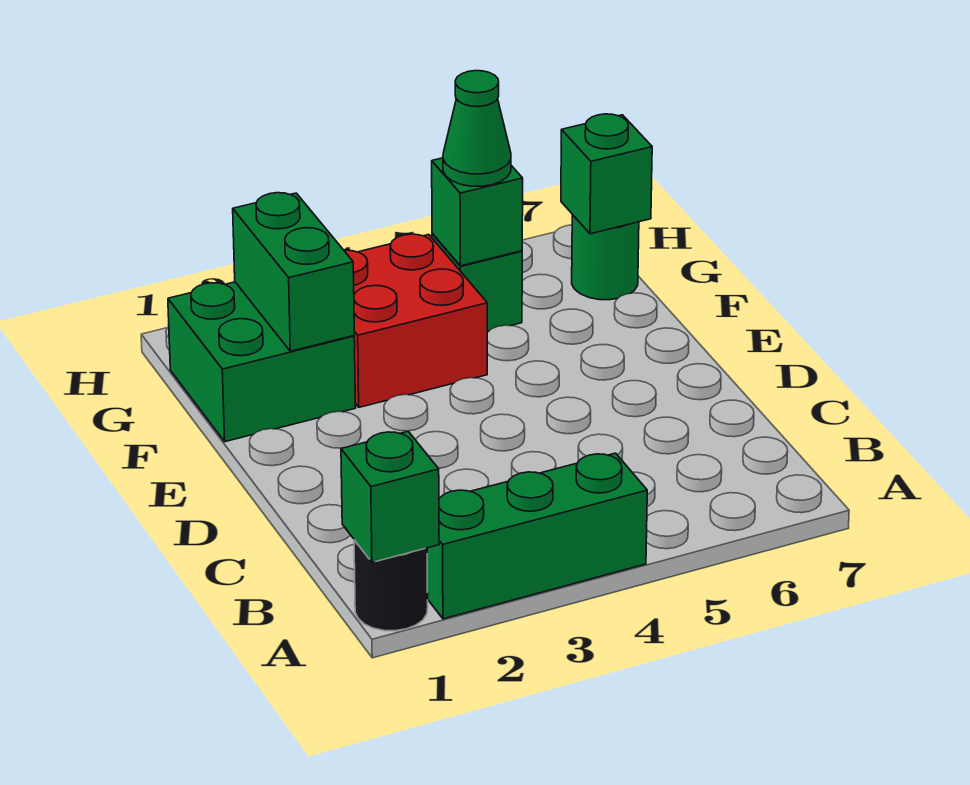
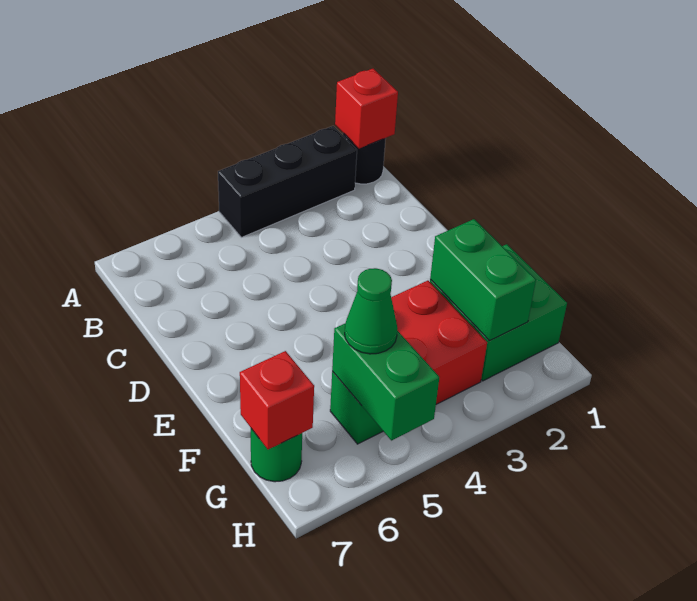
green 1x1 brick [341,431,439,562] -> red 1x1 brick [335,69,398,148]
green 1x3 brick [427,453,647,619] -> black 1x3 brick [218,126,357,237]
green 1x1 brick [432,158,523,266] -> green 1x2 brick [332,324,439,441]
green 1x1 brick [561,114,652,234] -> red 1x1 brick [240,351,314,449]

